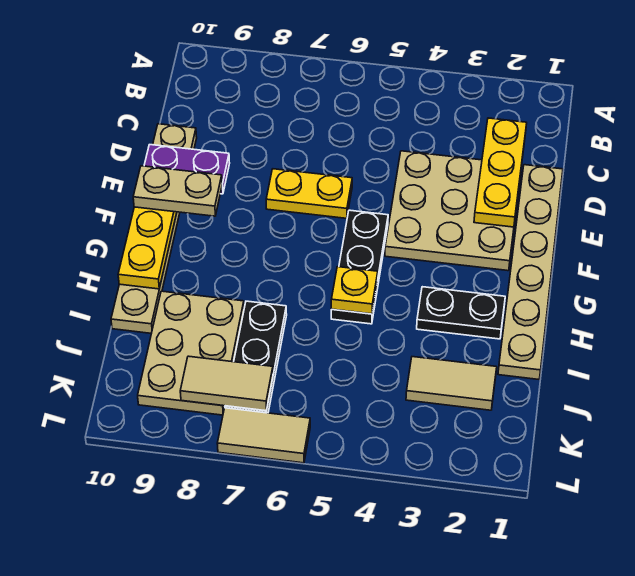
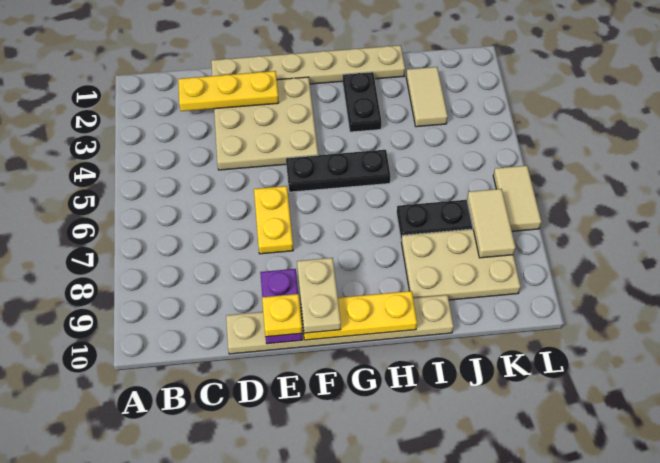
yellow 1x1 plate [331,267,378,314] -> yellow 1x1 plate moved to [262,294,302,337]

